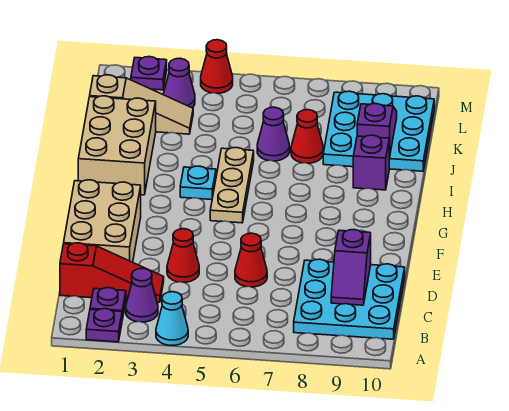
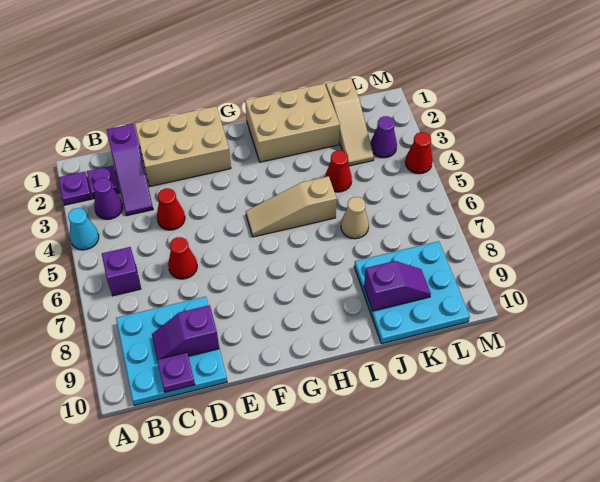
red 1x3 slope [60,243,164,302] -> purple 1x3 slope [107,124,153,216]
tan 1x3 plate [210,147,254,223] -> tan 1x3 slope [246,176,337,237]
cyan 1x1 plate [180,166,216,200] -> none
purple 1x1 brick [353,135,389,190] -> purple 1x1 brick moved to [102,247,141,296]
purple 1x1 cone [257,107,290,161] -> tan 1x1 cone [341,197,369,239]
red 1x1 cone [291,110,323,163] -> red 1x1 cone moved to [325,150,352,192]
purple 1x1 plate [131,57,167,90] -> purple 1x1 plate moved to [157,353,195,392]

